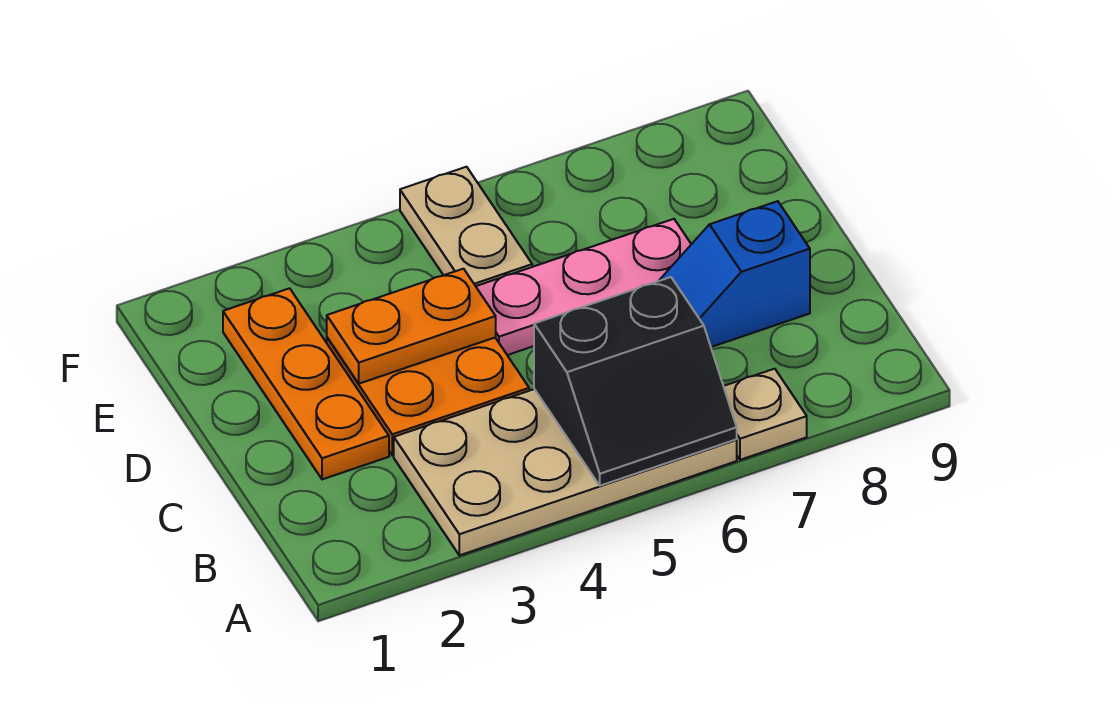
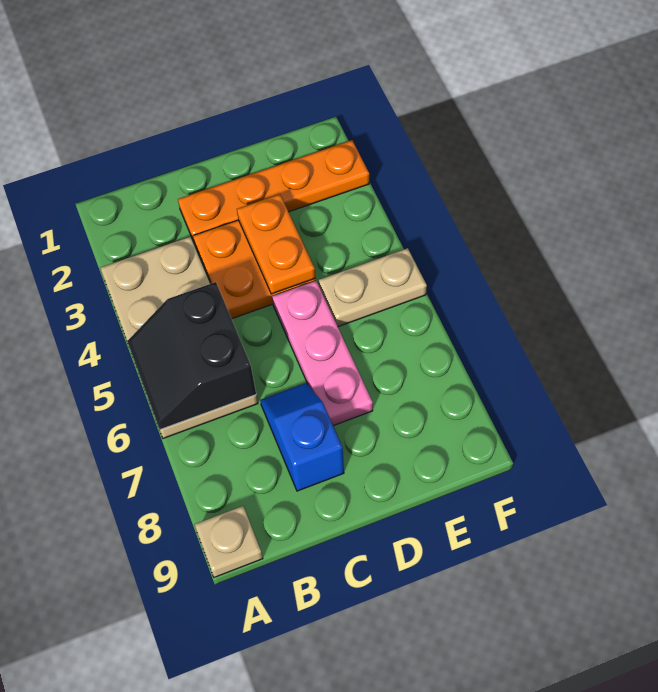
tan 1x1 plate [724,369,807,460] -> tan 1x1 plate moved to [194,506,263,577]
orange 1x3 plate [223,288,389,479] -> orange 1x4 plate [178,140,369,244]

